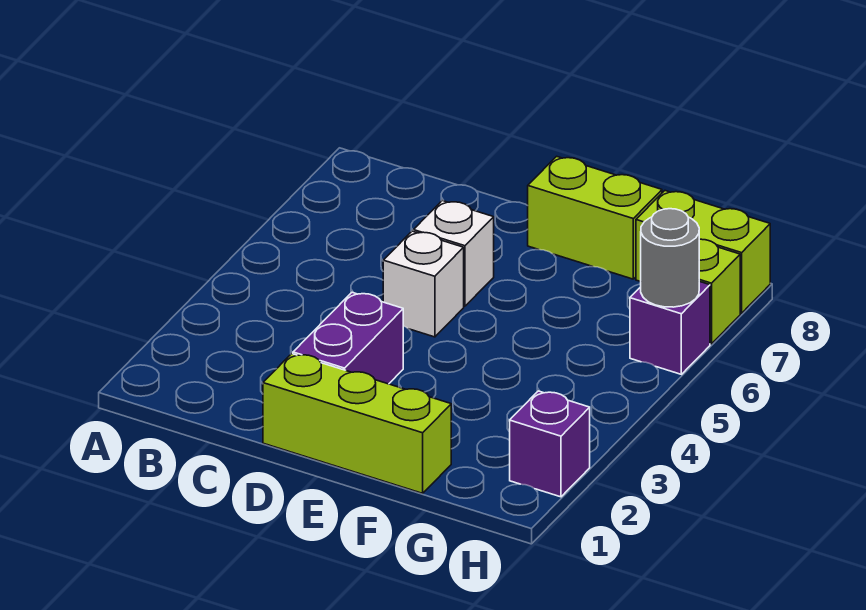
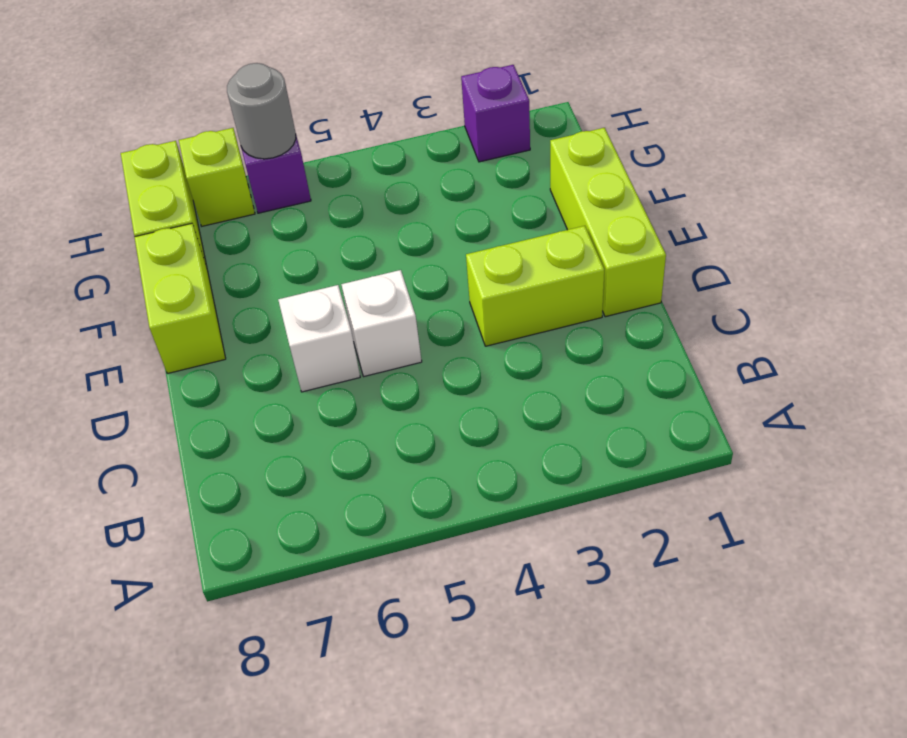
purple 1x2 brick [293,292,403,384] -> lime 1x2 brick [466,226,604,346]

